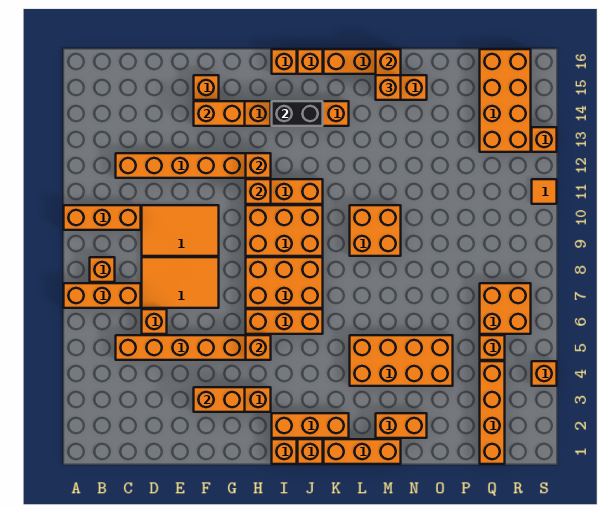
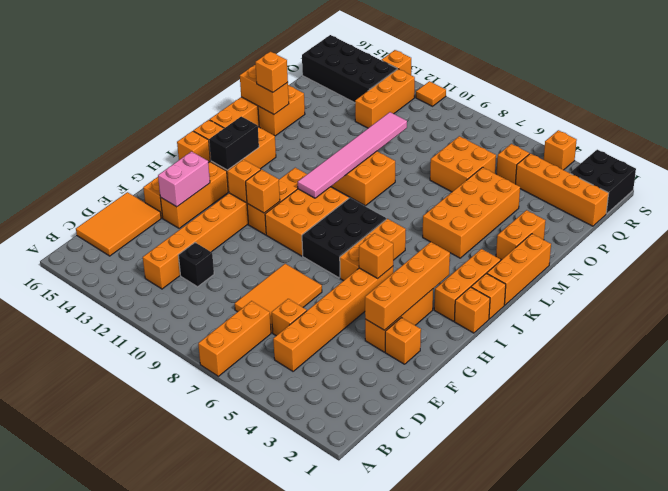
orange 1x3 brick [64,205,141,230] -> orange 1x3 brick moved to [355,69,415,128]
orange 1x1 brick [90,257,115,282] -> orange 1x1 brick moved to [385,318,421,364]
orange 2x3 tile [142,205,219,256] -> orange 2x3 tile moved to [76,192,161,256]
none -> black 1x1 brick [178,243,214,287]
orange 1x2 brick [194,387,245,412] -> orange 1x4 brick [365,242,450,330]
orange 1x2 brick [194,101,245,126] -> pink 1x2 brick [158,152,210,207]
orange 2x3 brick [246,257,323,308] -> black 2x3 brick [302,198,386,278]
none -> pink 1x6 tile [298,112,407,198]
orange 2x2 brick [480,283,531,334] -> orange 2x2 brick moved to [430,136,496,192]
orange 2x4 brick [480,49,531,152] -> black 2x4 brick [302,35,397,103]
none -> black 2x2 brick [570,150,636,214]

